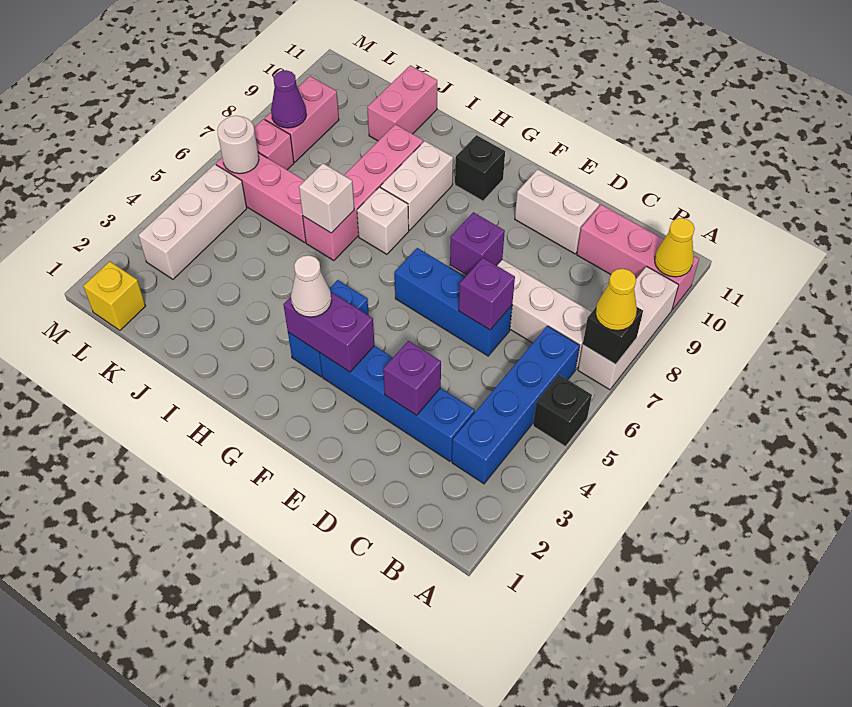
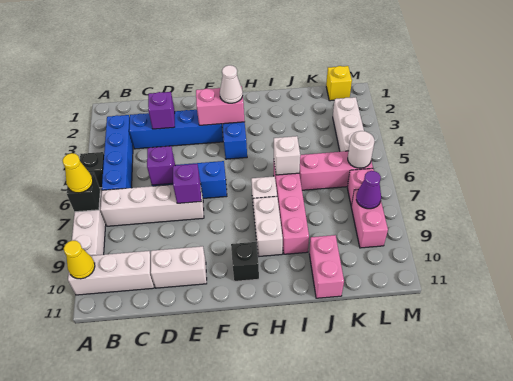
pink 1x3 brick [577,204,699,310] -> white 1x3 brick [68,251,154,295]
purple 1x2 brick [283,292,374,372] -> pink 1x2 brick [196,86,245,125]

